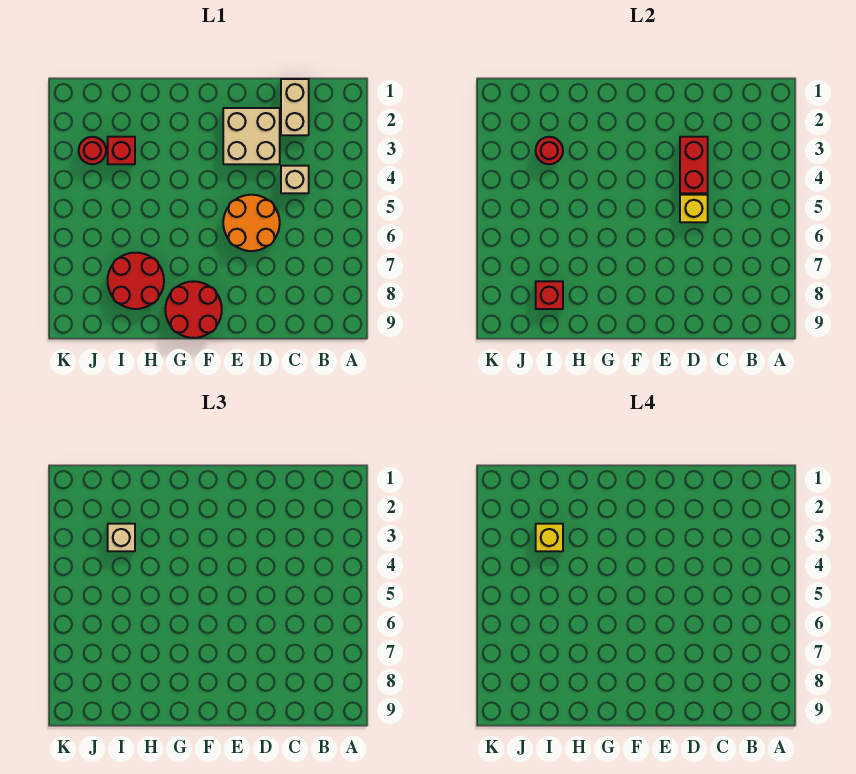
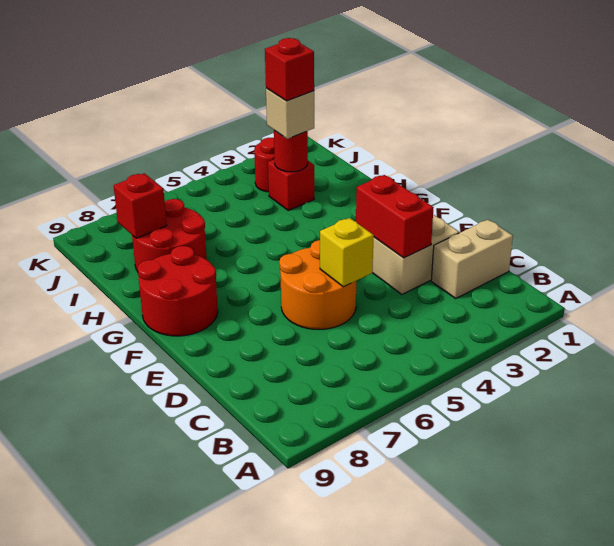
tan 1x1 brick [281,166,309,193] -> none
red 1x2 brick [680,137,708,193] -> red 1x2 brick turned to [356,175,434,258]
yellow 1x1 brick [536,524,563,551] -> red 1x1 brick [265,38,314,101]

